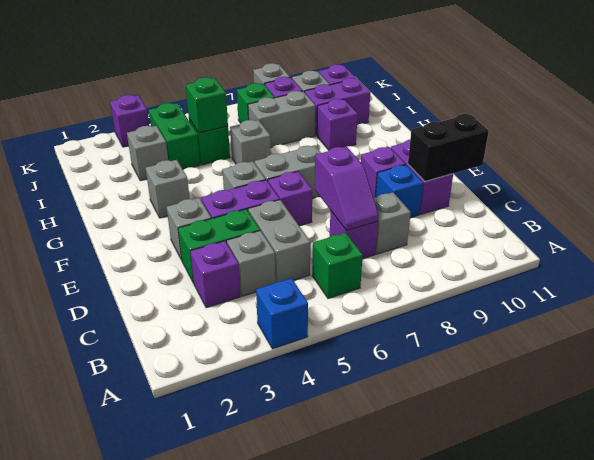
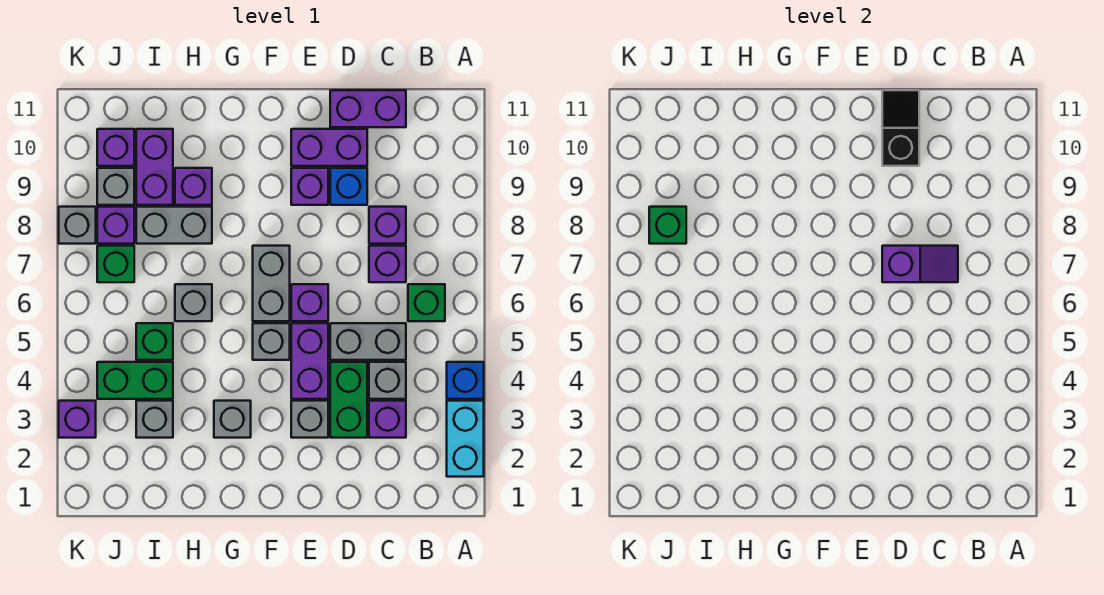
none -> cyan 1x2 brick [447,401,484,477]
grey 1x1 brick [374,192,411,254] -> purple 1x1 brick [369,207,406,244]
none -> purple 1x2 brick [330,90,406,127]
black 1x2 brick [408,114,489,182] -> black 1x2 slope [882,90,919,166]
green 1x1 brick [186,77,228,133] -> green 1x1 brick moved to [649,207,686,244]
grey 1x2 brick [248,91,316,147] -> grey 1x2 brick turned to [136,207,212,244]

